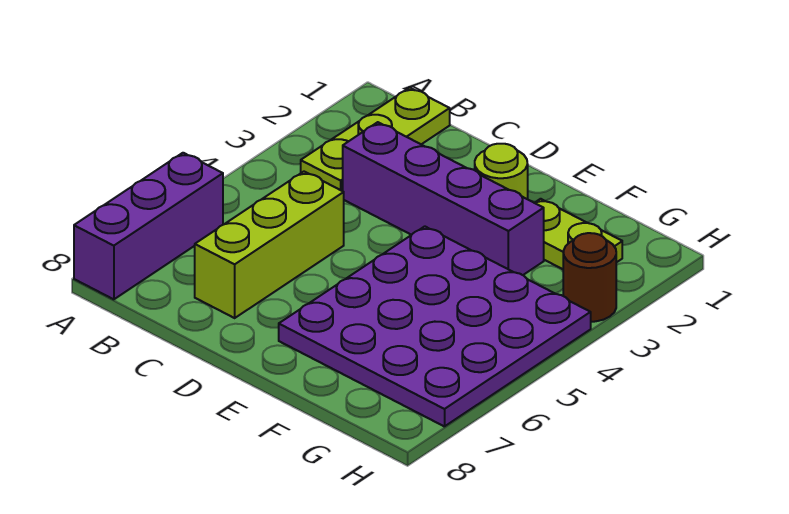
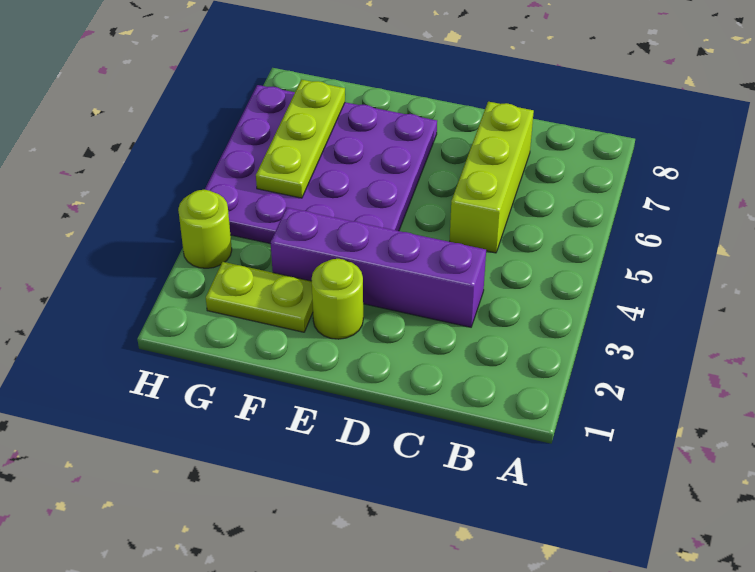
purple 1x3 brick [74,153,223,299] -> none
lime 1x3 plate [301,88,450,191] -> lime 1x3 plate moved to [256,80,345,198]
brown 1x1 round brick [563,233,616,322] -> lime 1x1 round brick [178,190,232,268]

